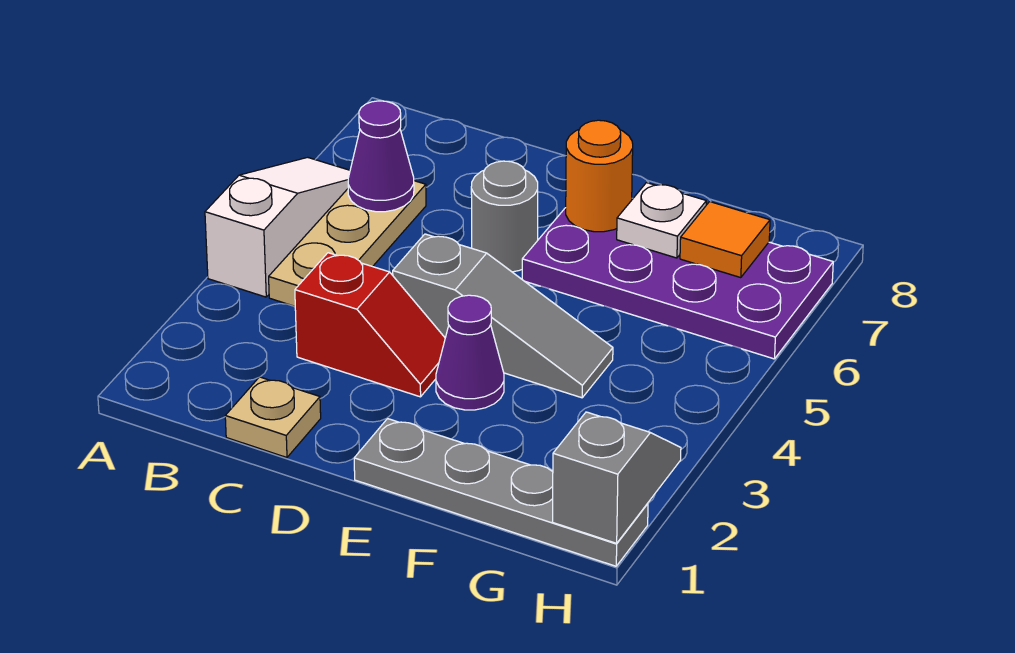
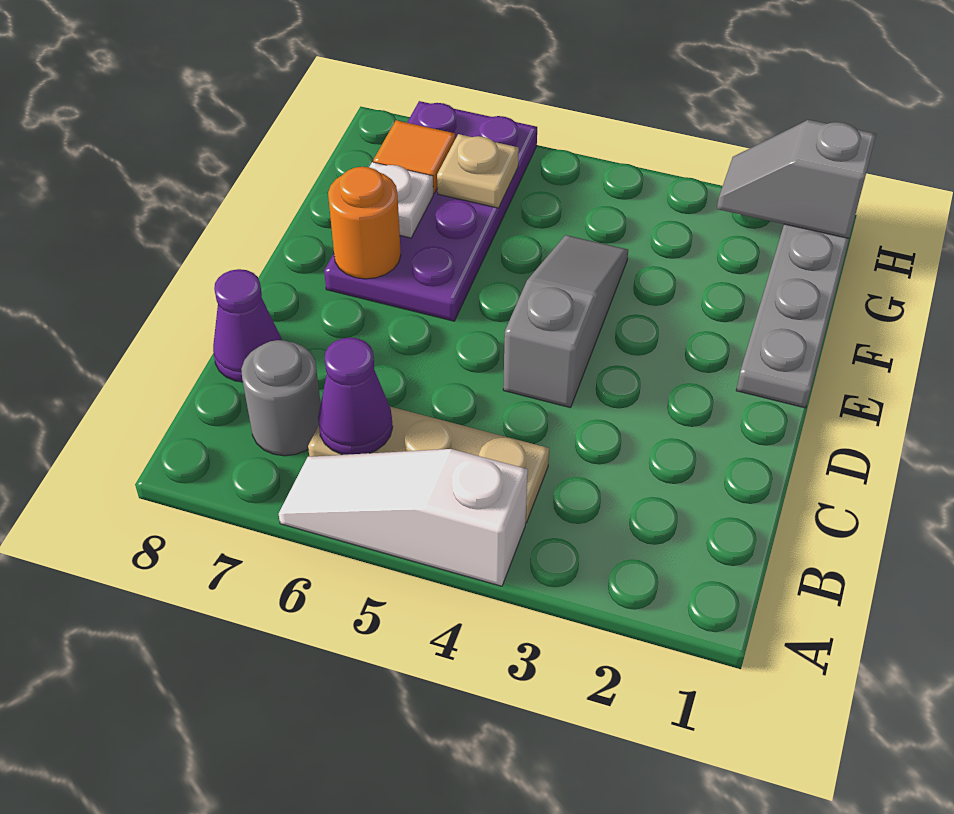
tan 1x1 plate [225,377,321,457] -> tan 1x1 plate moved to [437,134,519,208]
red 1x2 slope [295,253,445,397] -> none
grey 1x1 round brick [471,161,538,272] -> grey 1x1 round brick moved to [241,340,321,456]
purple 1x1 cone [436,295,504,410] -> purple 1x1 cone moved to [213,269,282,382]

